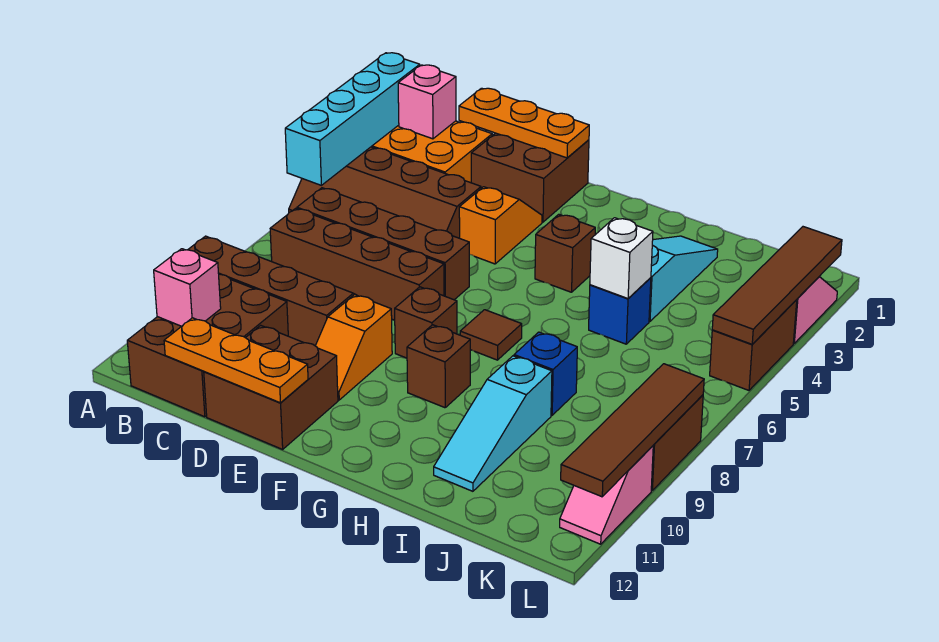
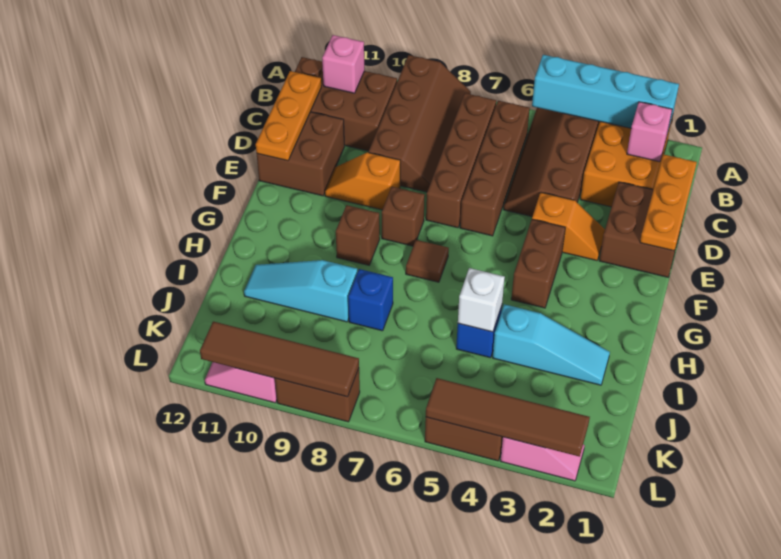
brown 1x1 brick [535,214,595,292] -> brown 1x2 brick [511,219,565,308]

